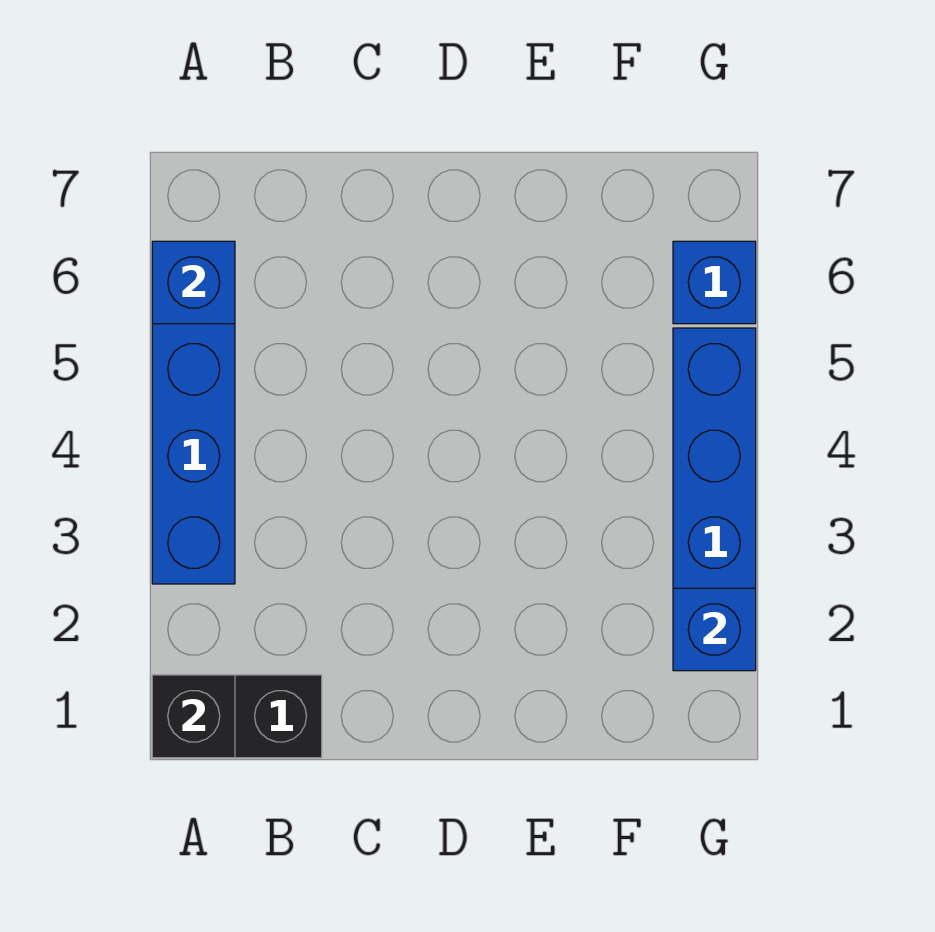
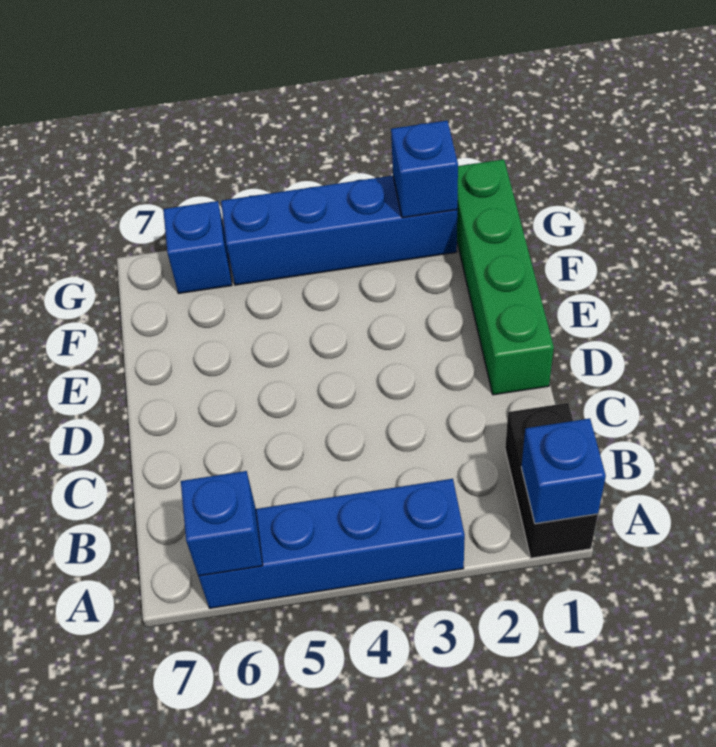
black 1x1 brick [152,675,235,758] -> blue 1x1 brick [521,418,606,524]
none -> green 1x4 brick [457,159,554,395]

